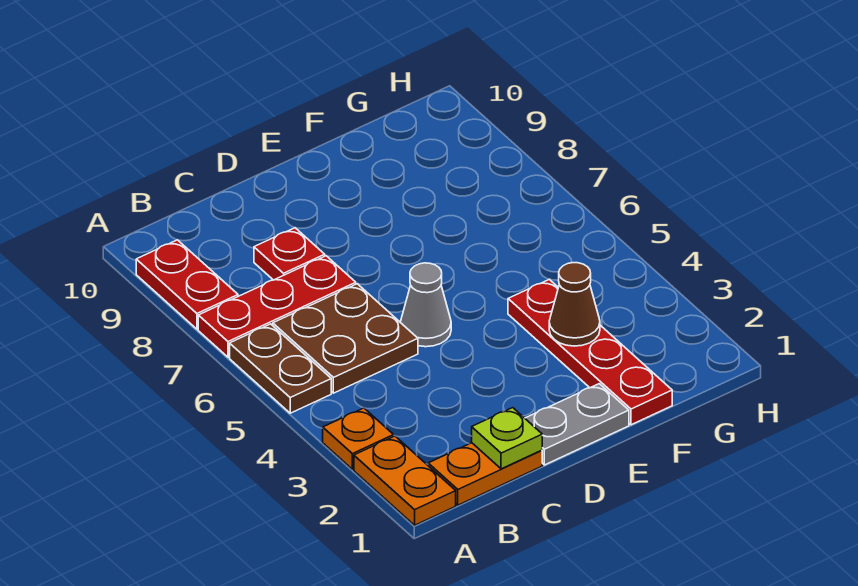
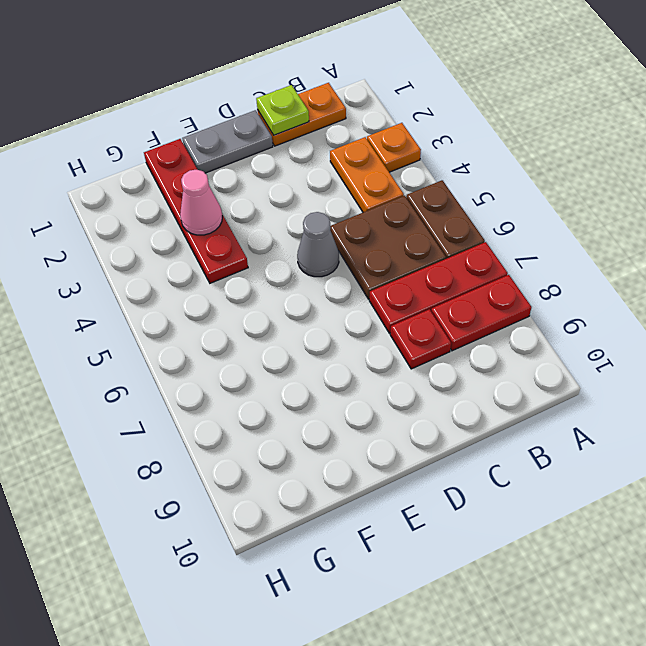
orange 1x2 plate [354,436,456,525] -> orange 1x2 plate moved to [330,137,404,212]
red 1x2 plate [136,240,238,329] -> red 1x2 plate turned to [431,275,532,351]
brown 1x1 cone [549,263,600,346] -> pink 1x1 cone [180,170,222,235]

